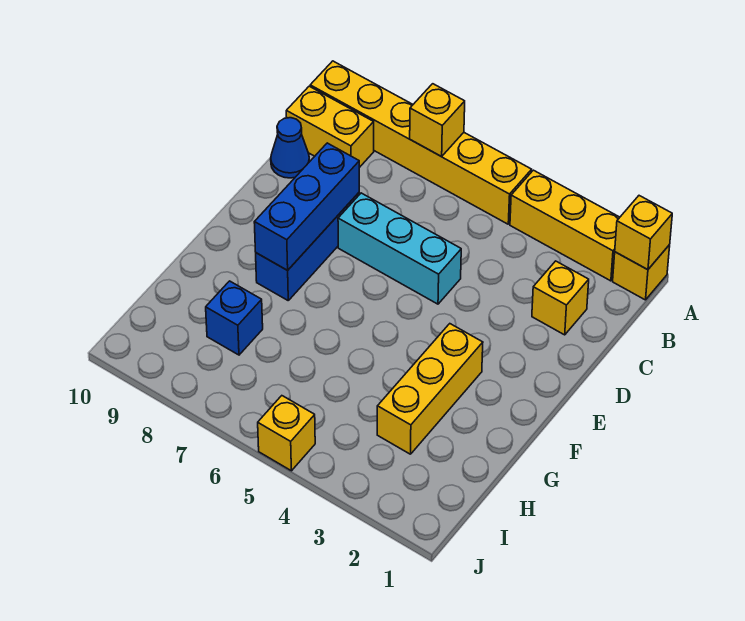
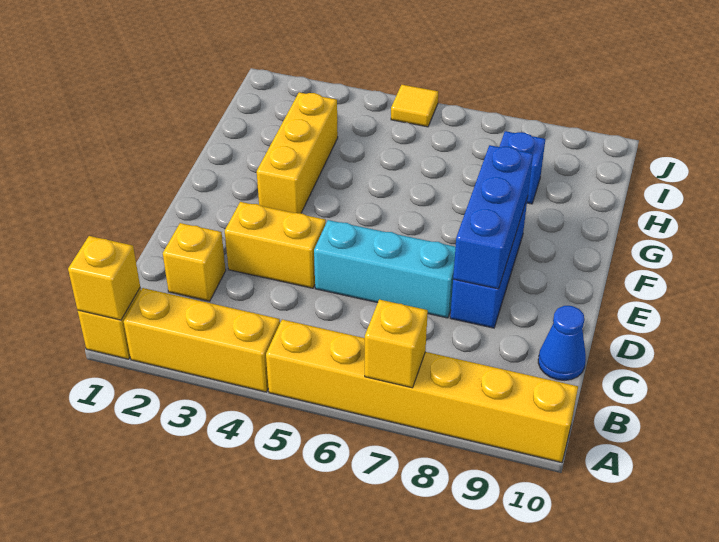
yellow 1x2 brick [286,86,374,168] -> yellow 1x2 brick moved to [225,202,326,288]
yellow 1x1 brick [258,396,315,471] -> yellow 1x1 tile [391,85,438,127]

